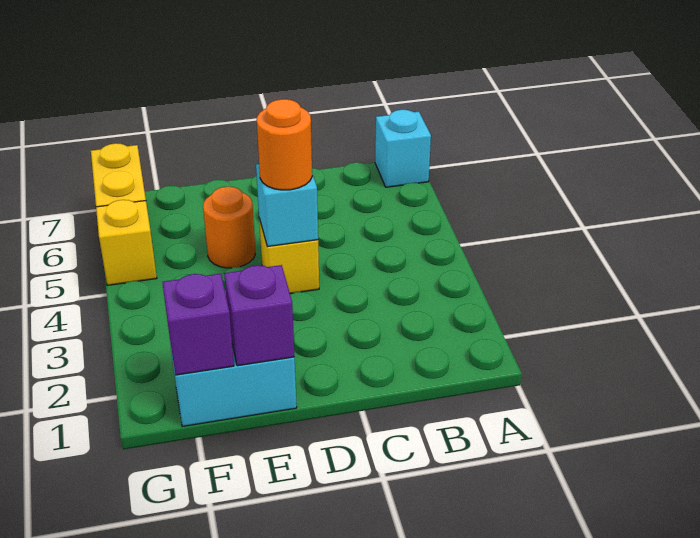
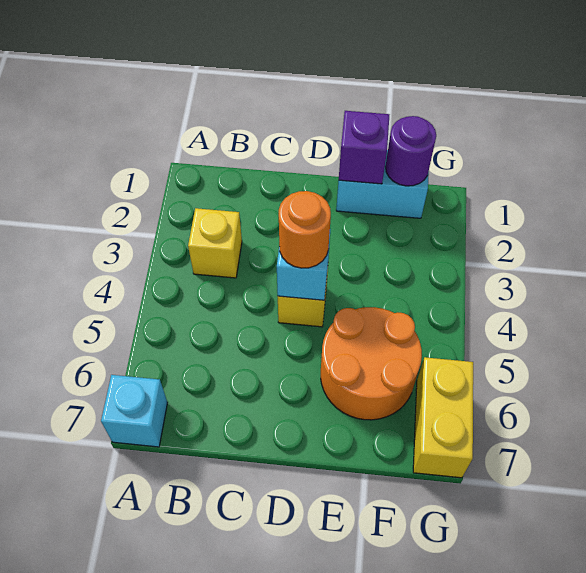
orange 1x1 round brick [203,187,255,268] -> orange 2x2 round brick [321,307,422,420]
purple 1x1 brick [162,274,234,375] -> purple 1x1 round brick [386,116,436,186]
yellow 1x1 brick [96,200,157,285] -> yellow 1x1 brick moved to [188,208,242,278]

